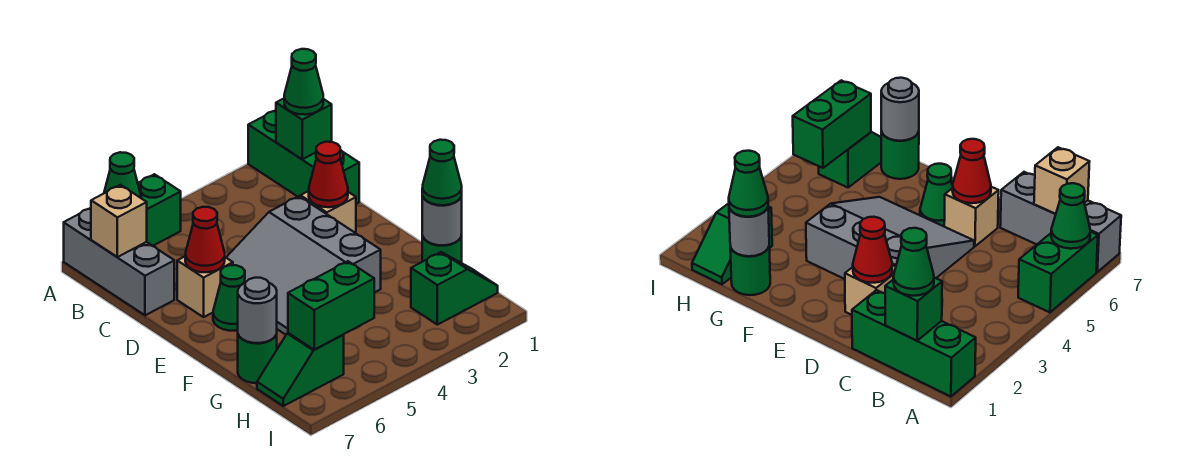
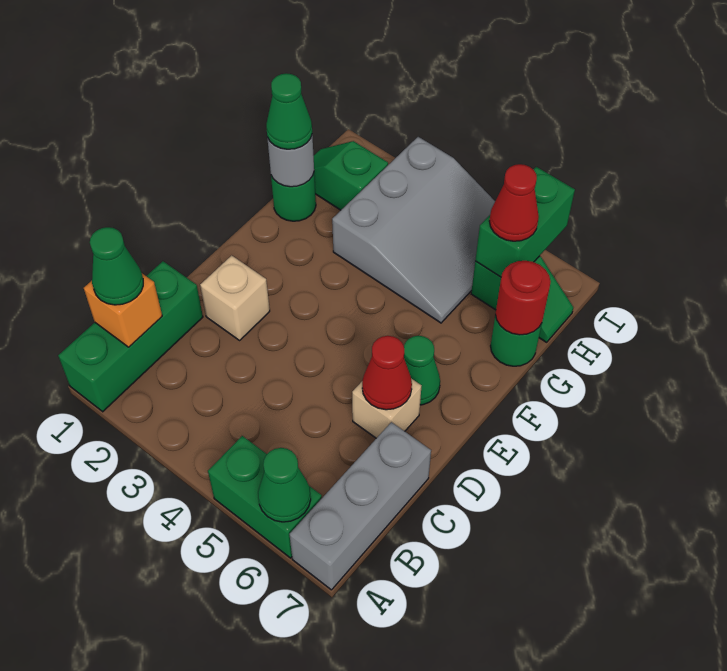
green 1x1 brick [276,99,332,159] -> orange 1x1 brick [84,274,162,347]
tan 1x1 brick [91,185,147,257] -> none
red 1x1 cone [309,142,348,207] -> red 1x1 cone moved to [489,164,539,241]
grey 3x3 slope [226,196,381,335] -> grey 3x3 slope moved to [332,137,495,323]
grey 1x1 round brick [238,278,277,343] -> red 1x1 round brick [495,261,551,335]
green 1x2 brick [288,261,374,350] -> green 1x2 brick turned to [475,167,575,277]

